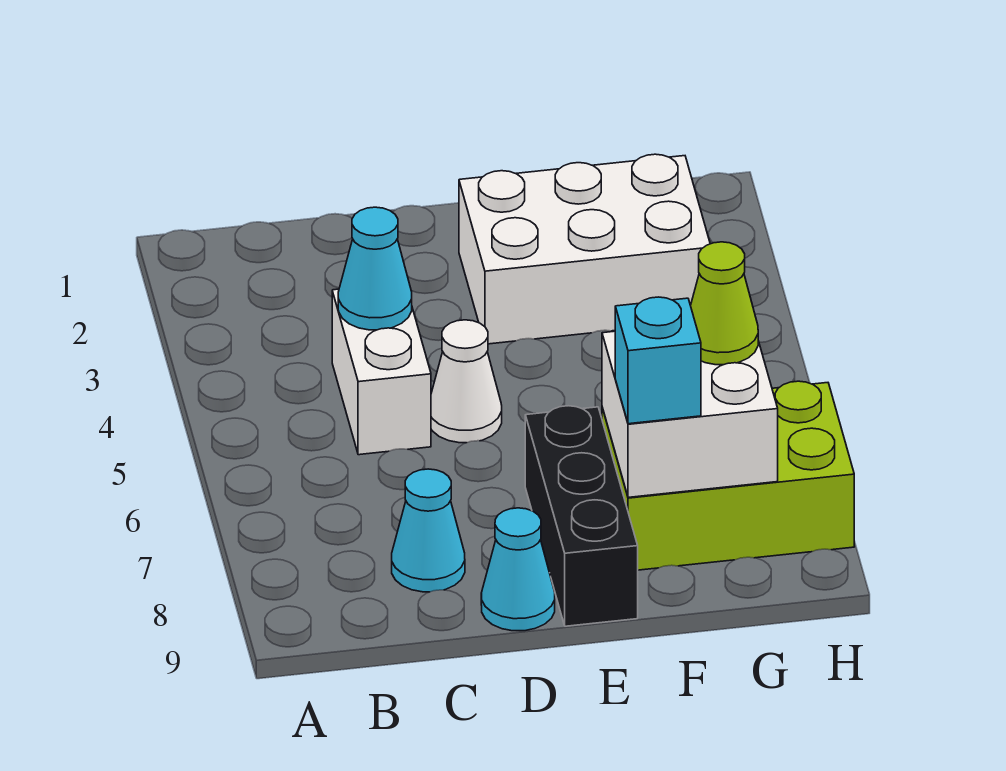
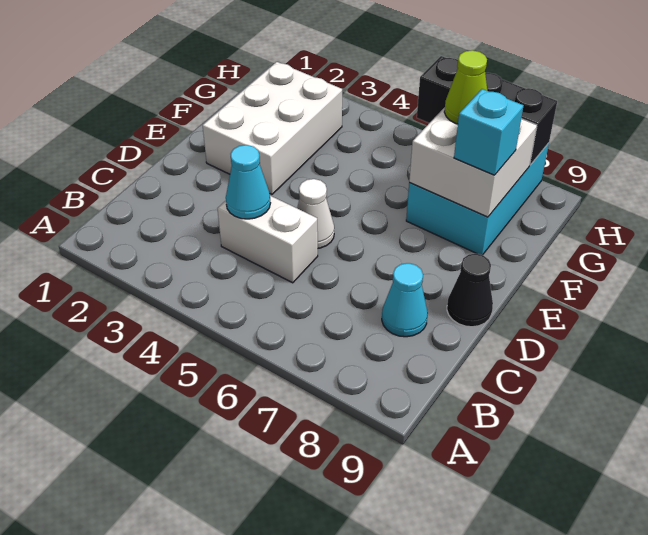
cyan 1x1 cone [481,508,555,631] -> black 1x1 cone [447,254,493,327]
black 1x3 brick [525,406,638,626] -> black 1x3 brick moved to [417,56,557,165]
lime 2x3 brick [602,381,854,570] -> cyan 2x3 brick [406,143,549,255]

